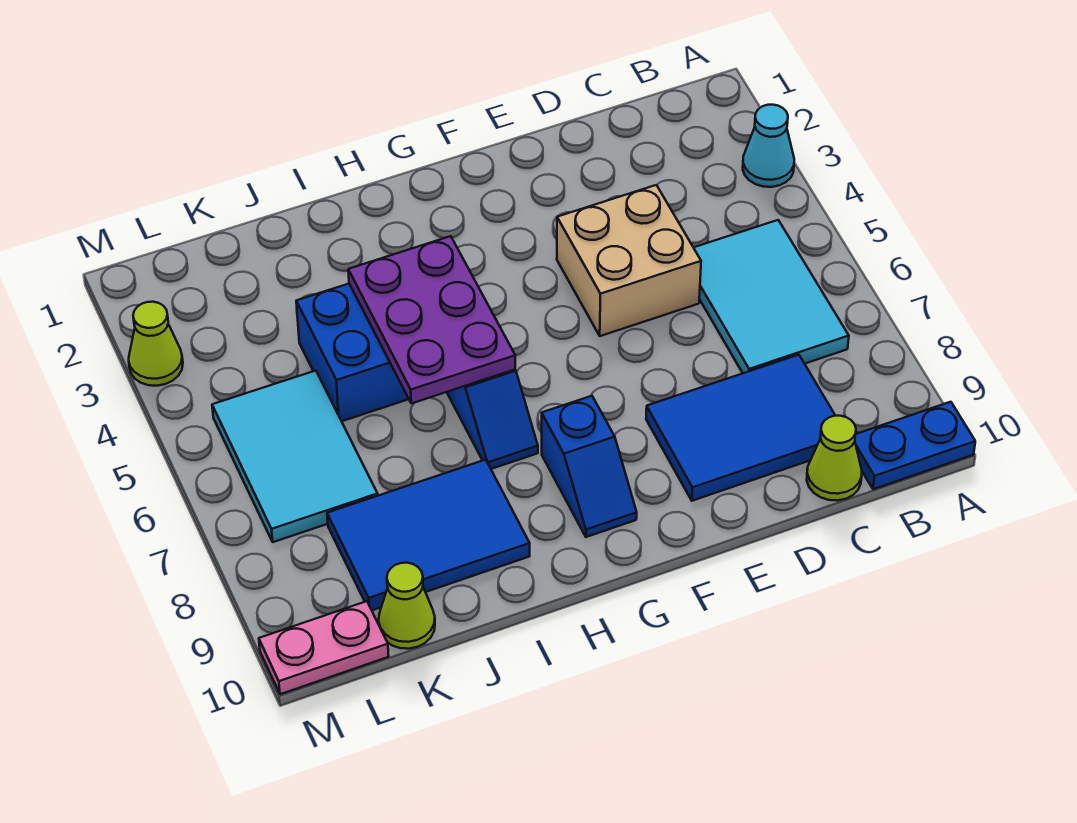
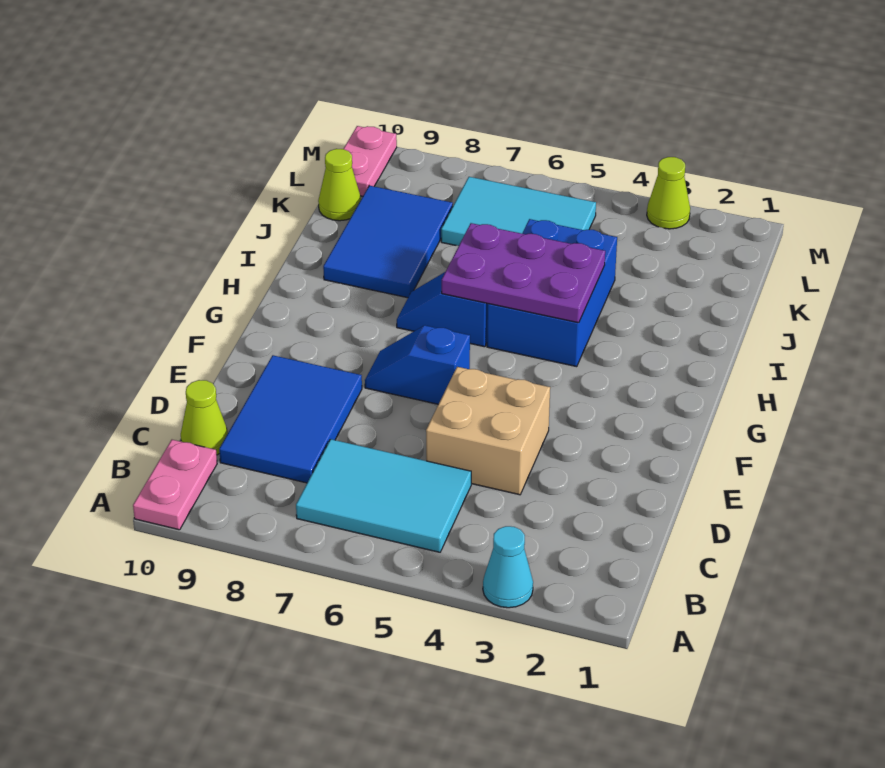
blue 1x2 plate [855,402,975,489] -> pink 1x2 plate [133,440,217,530]
blue 1x2 slope [542,396,637,537] -> blue 1x2 slope moved to [365,325,470,404]

